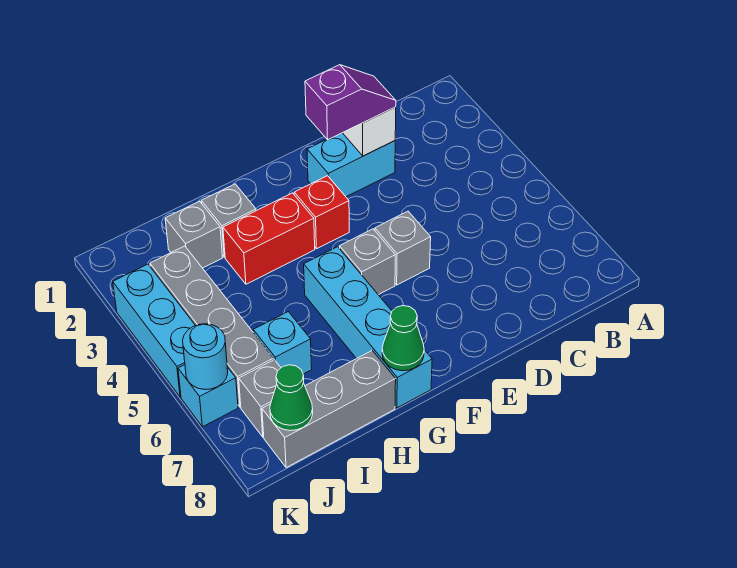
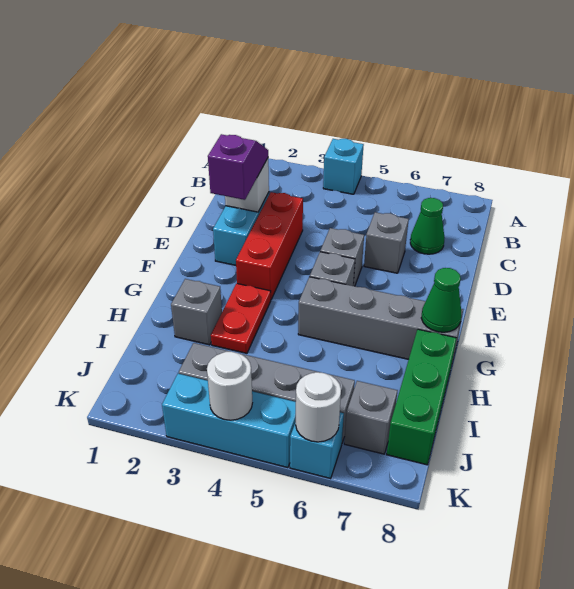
red 1x1 brick [294,176,349,249] -> red 1x3 brick [236,192,303,299]
red 1x2 brick [223,193,315,284] -> red 1x2 plate [211,284,271,353]
cyan 1x4 brick [304,247,432,408] -> grey 1x4 brick [298,277,463,362]
grey 1x3 brick [262,351,396,468] -> green 1x3 brick [387,329,456,465]
grey 1x1 brick [165,201,223,268] -> grey 1x1 brick moved to [364,212,409,273]
cyan 1x1 brick [253,312,312,374] -> cyan 1x1 brick moved to [323,139,364,194]
green 1x1 cone [270,365,313,431] -> green 1x1 cone moved to [410,198,445,254]
none -> white 1x1 round brick [207,352,252,420]
cyan 1x1 round brick [183,324,228,390] -> white 1x1 round brick [296,372,341,442]

